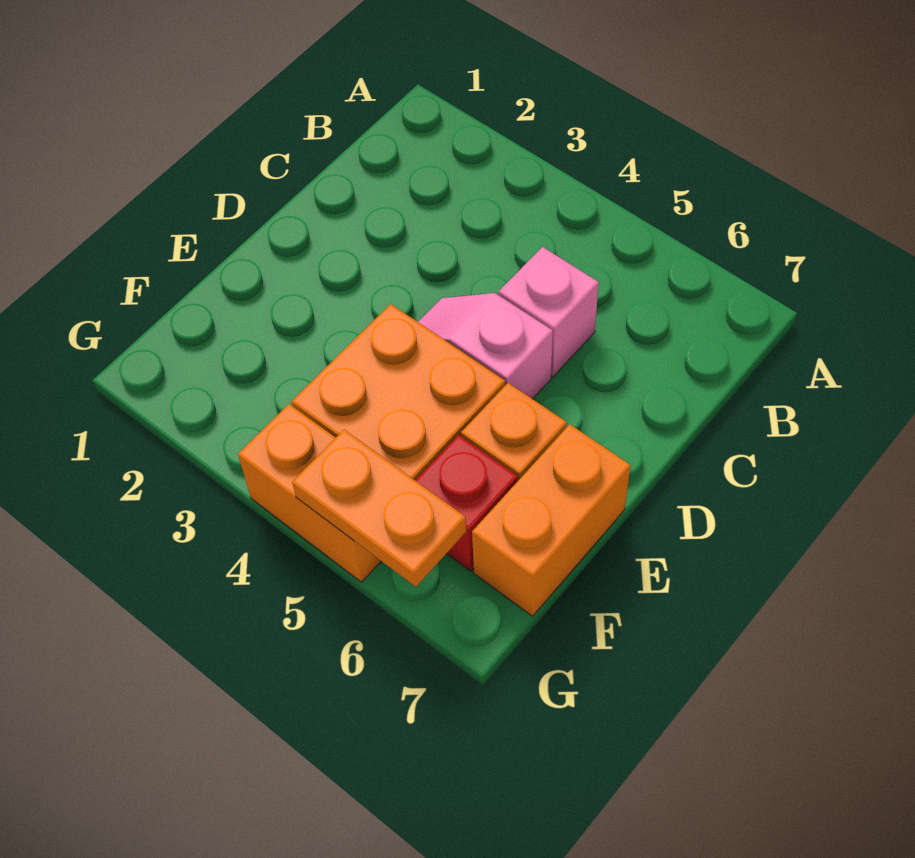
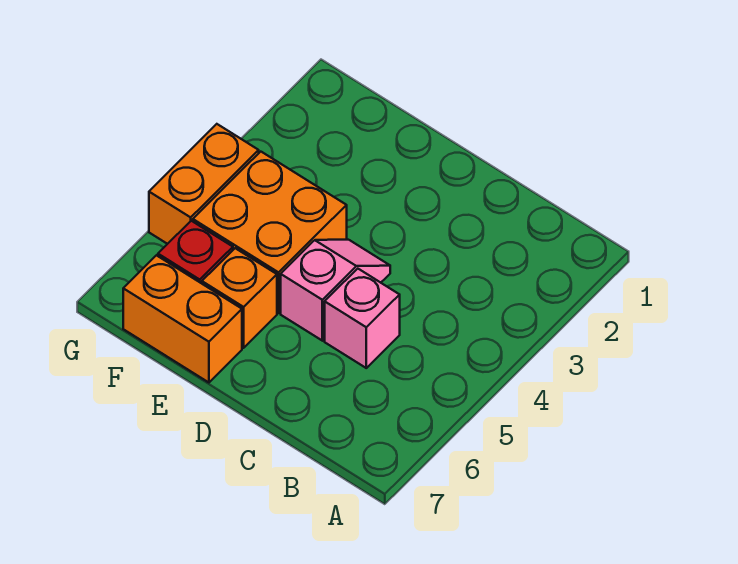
orange 1x2 plate [292,430,466,587] -> none

